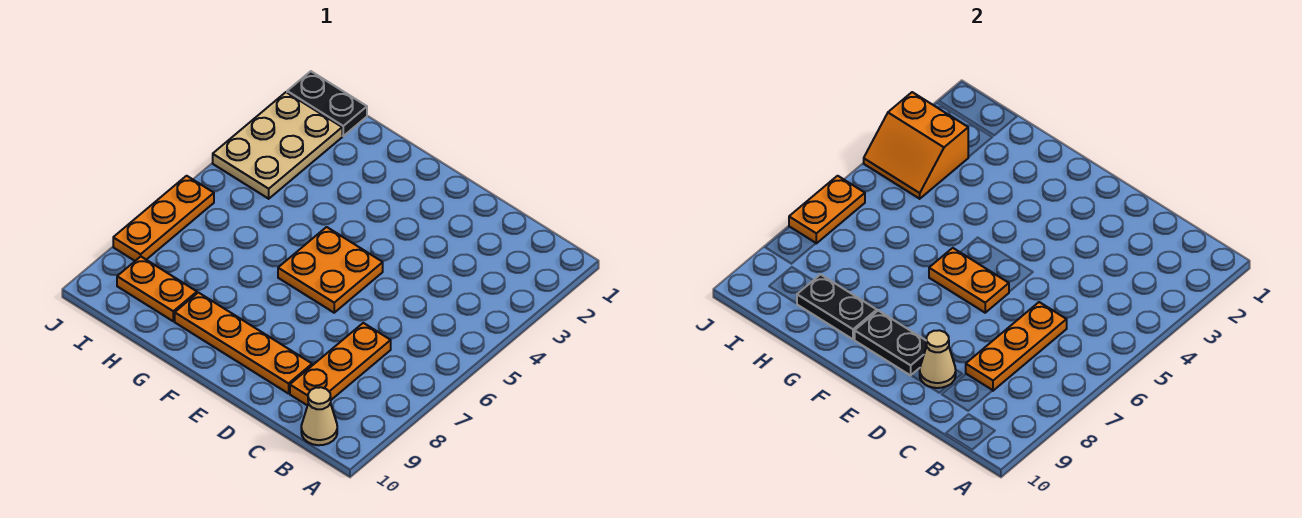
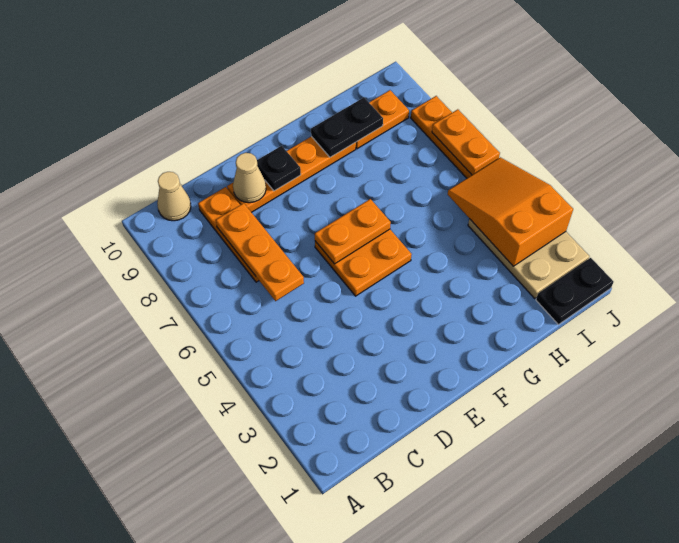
black 1x2 plate [855,311,927,375] -> black 1x1 plate [257,146,301,191]
orange 2x2 slope [864,92,968,199] -> orange 2x3 slope [448,157,573,266]

